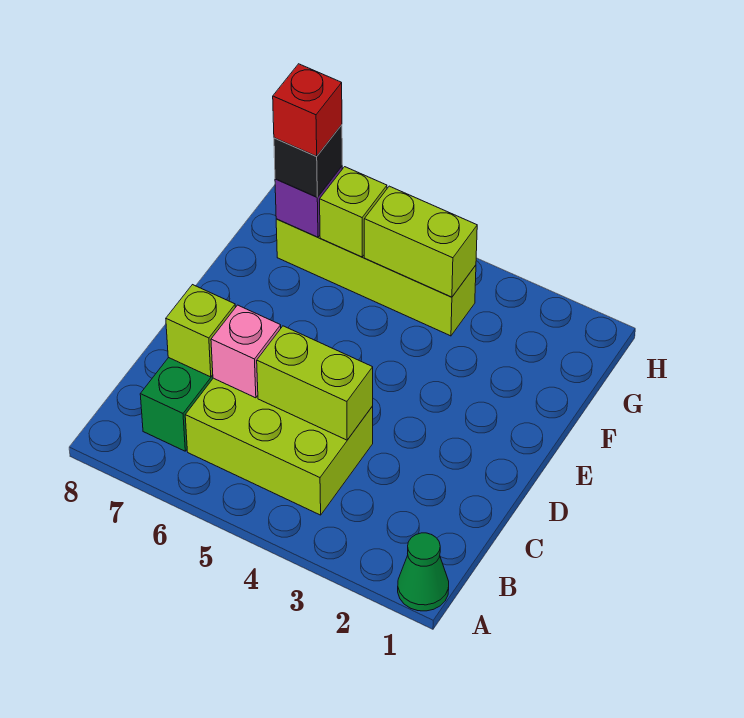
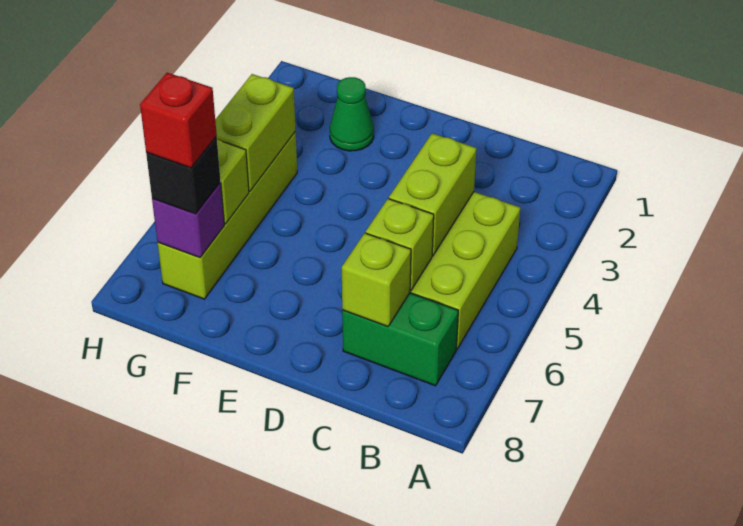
green 1x1 cone [398,533,449,611] -> green 1x1 cone moved to [330,77,374,151]
pink 1x1 brick [211,305,281,398] -> lime 1x1 brick [366,199,434,290]

